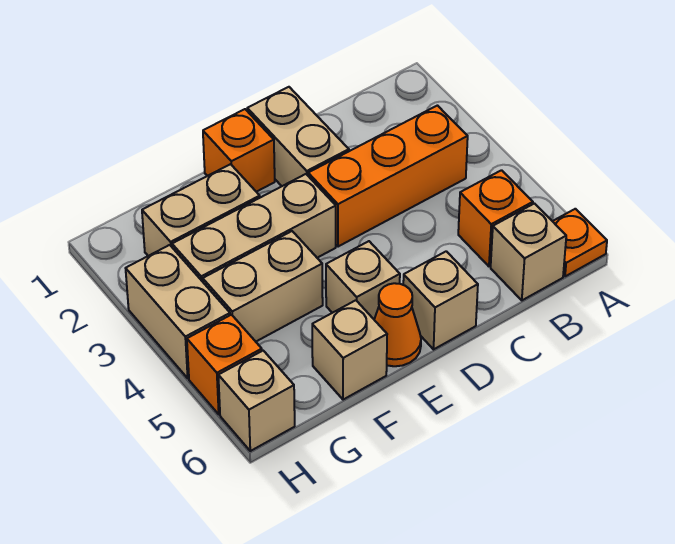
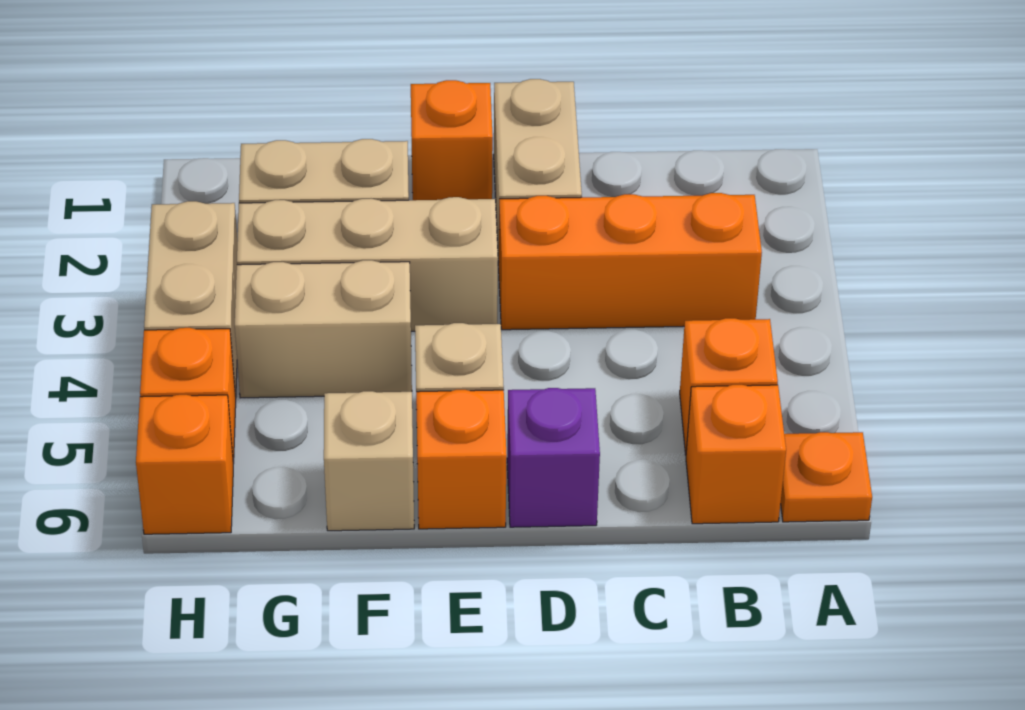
tan 1x1 brick [491,204,566,300] -> orange 1x1 brick [686,385,786,524]
tan 1x1 brick [403,251,478,349] -> purple 1x1 brick [507,388,600,527]
orange 1x1 cone [374,283,421,366] -> orange 1x1 brick [416,390,507,529]
tan 1x1 brick [218,351,295,451] -> orange 1x1 brick [136,395,233,534]

